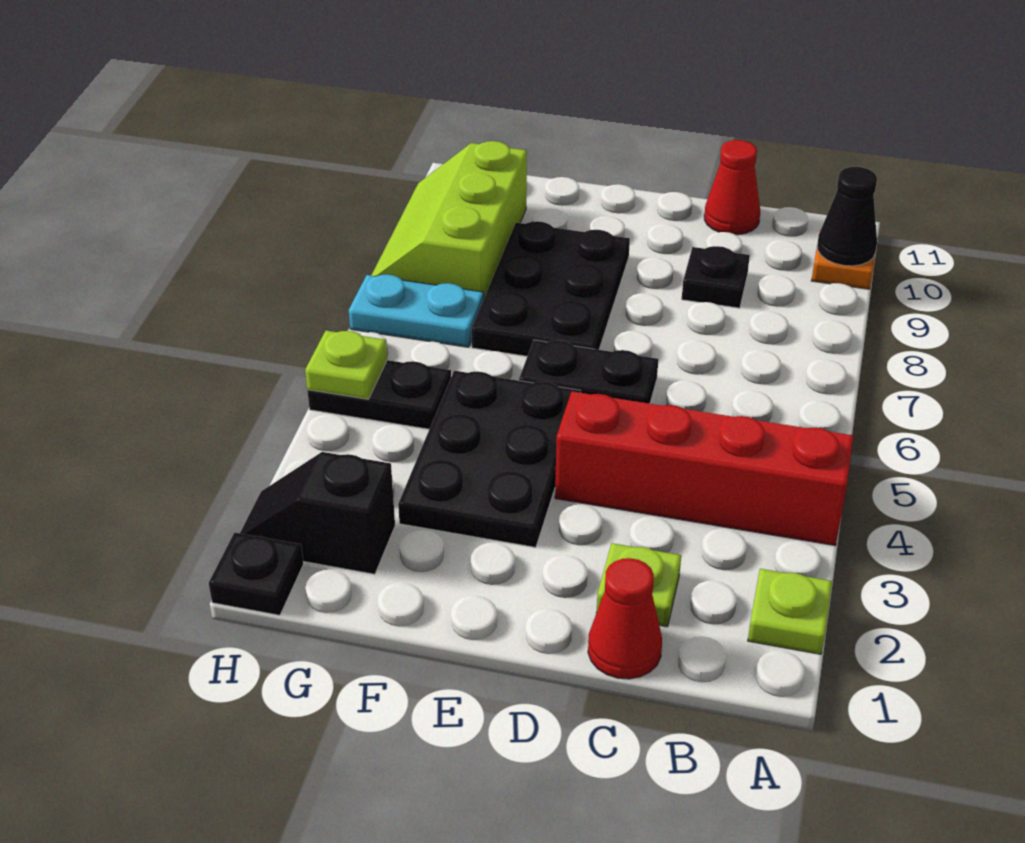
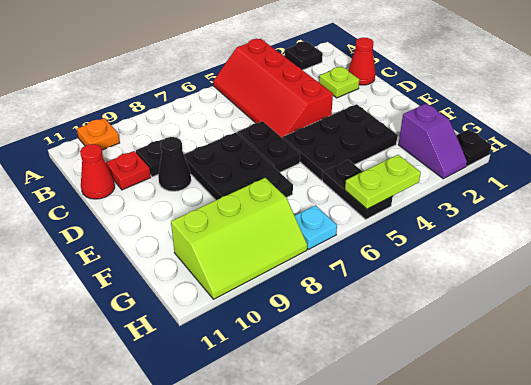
lime 1x1 plate [748,569,832,654] -> black 1x1 plate [285,42,323,70]
black 1x1 cone [817,167,877,266] -> black 1x1 cone moved to [158,137,191,191]
none -> red 1x1 plate [106,151,151,190]
black 2x3 plate [471,221,630,356] -> black 2x3 plate turned to [184,132,293,200]
black 1x2 slope [240,452,395,574] -> purple 1x2 slope [398,104,467,179]
cyan 1x2 plate [349,274,484,347] -> cyan 1x1 plate [295,205,337,249]
lime 1x1 plate [305,331,387,399] -> lime 1x2 plate [345,155,421,209]

